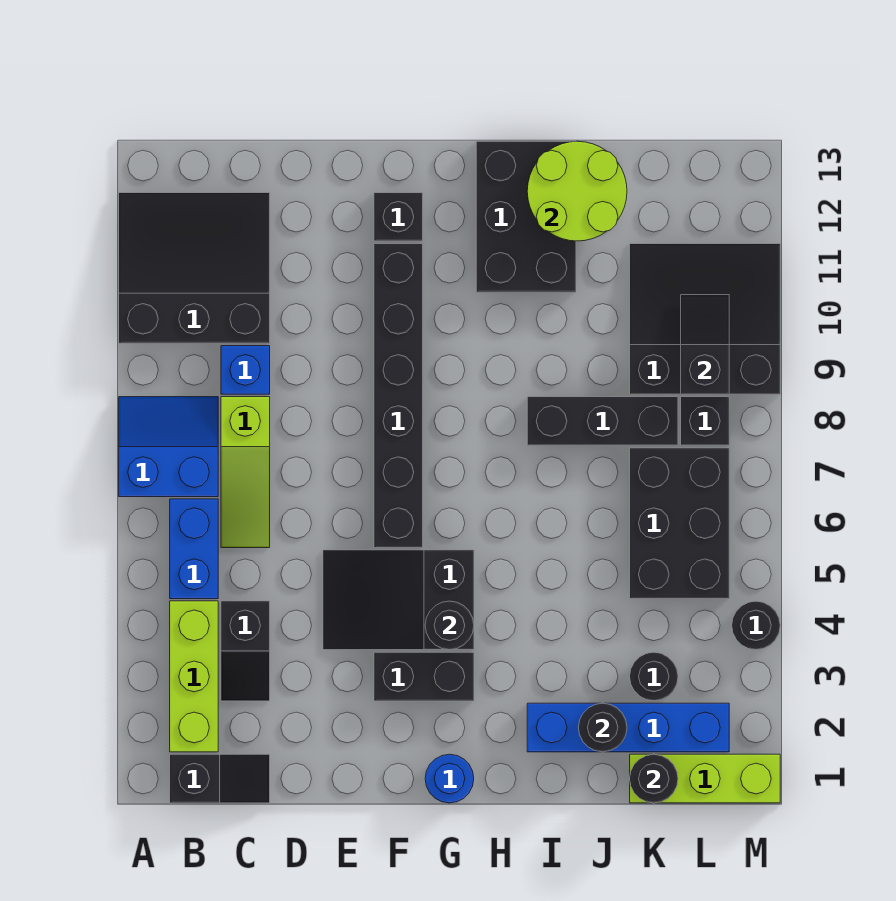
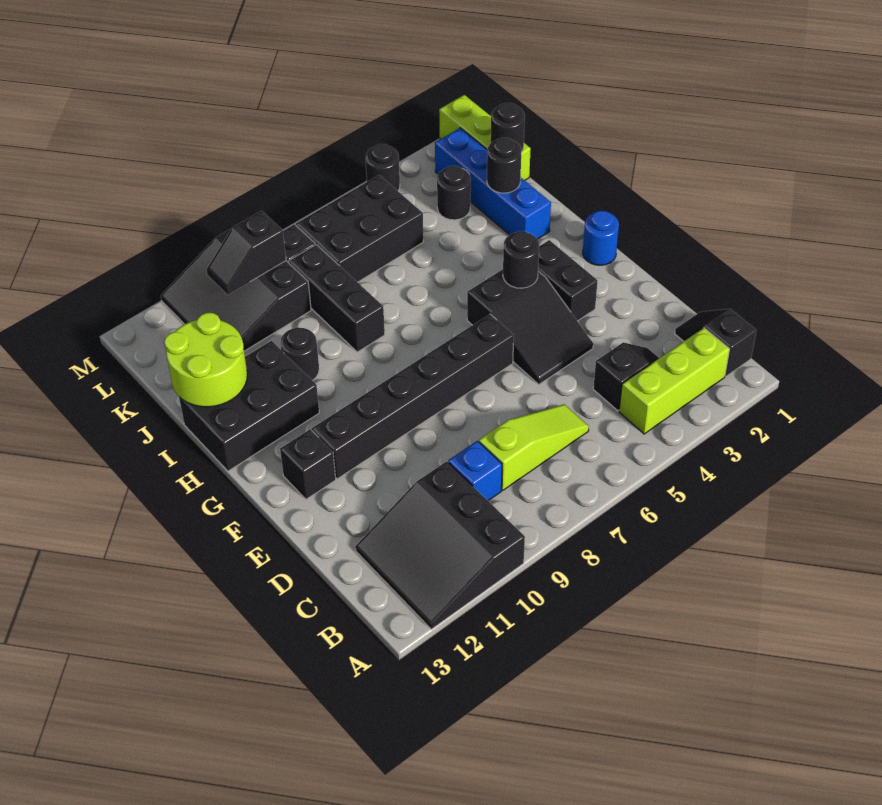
blue 2x2 slope [119,397,218,497] -> none
blue 1x2 brick [170,499,218,599] -> none
none -> black 1x1 round brick [280,327,319,380]

